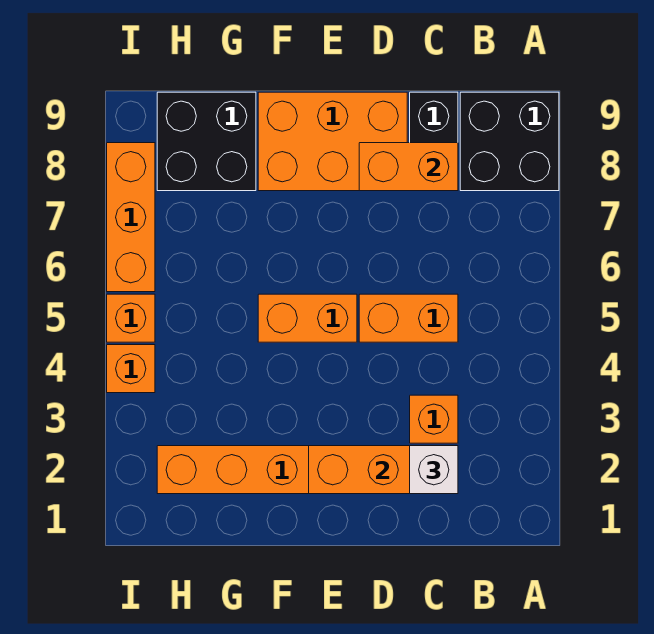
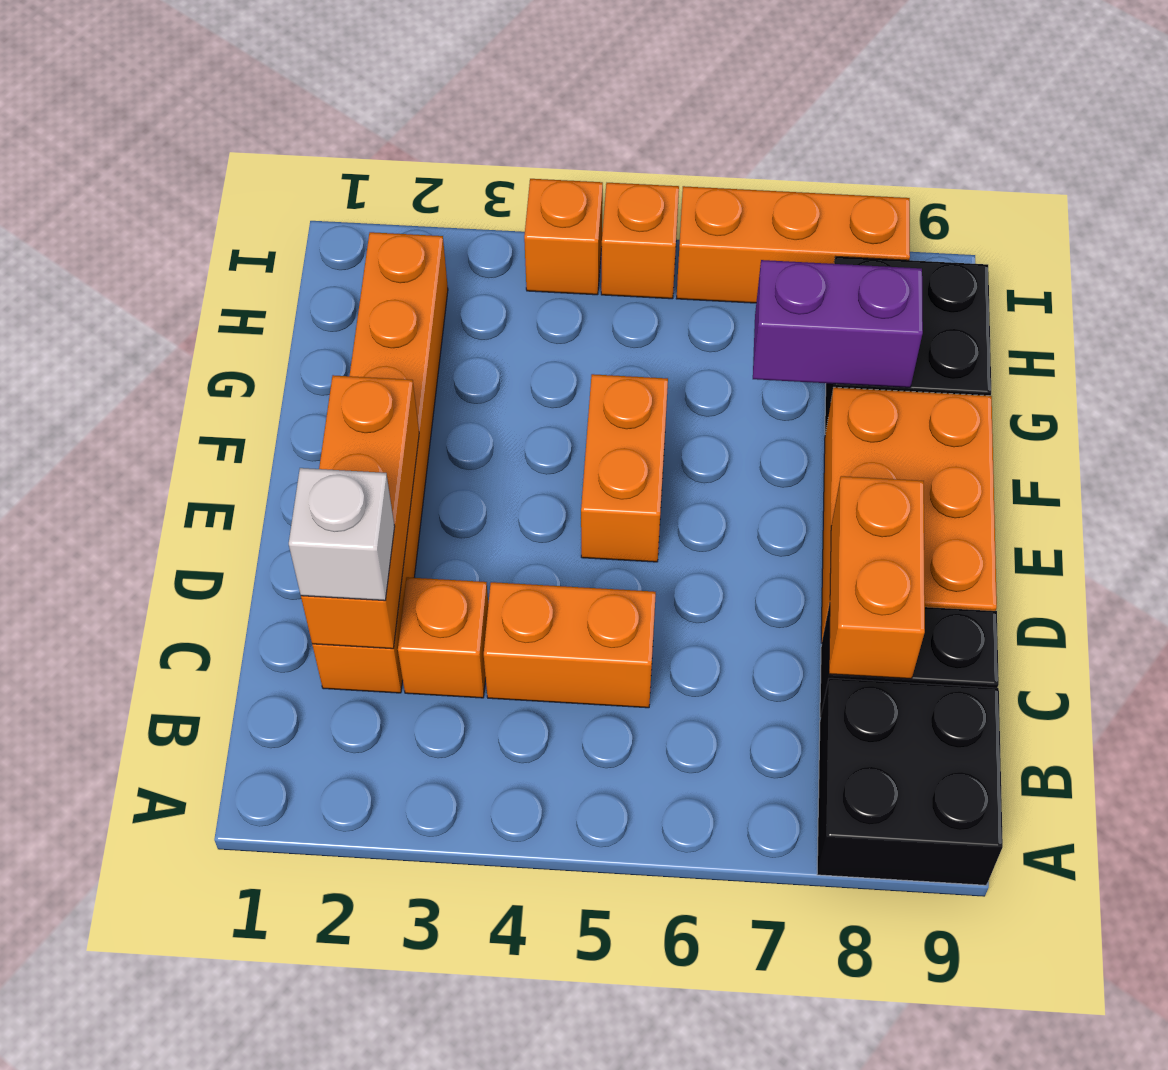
orange 1x2 brick [359,294,458,342] -> orange 1x2 brick turned to [484,582,656,708]
none -> purple 1x2 brick [753,260,923,388]

